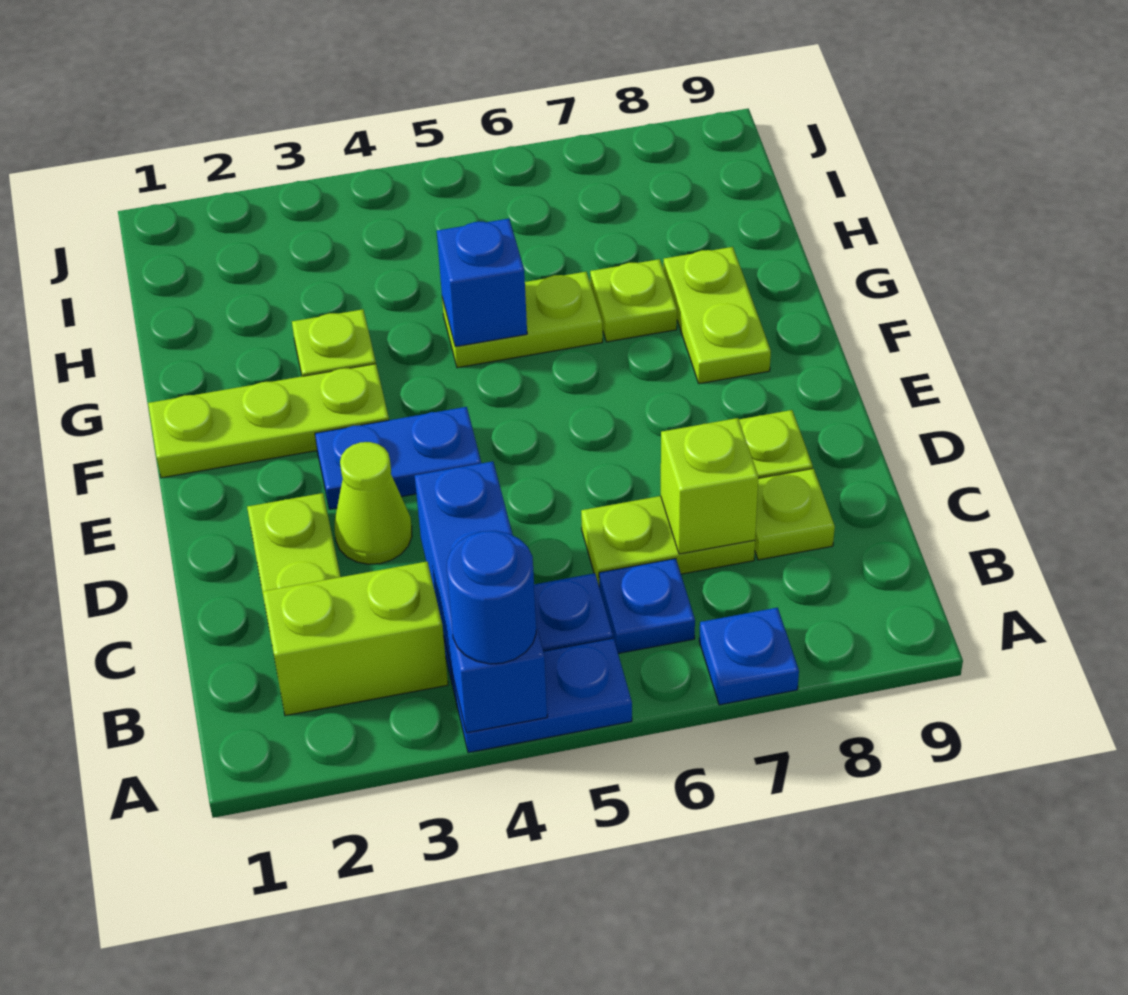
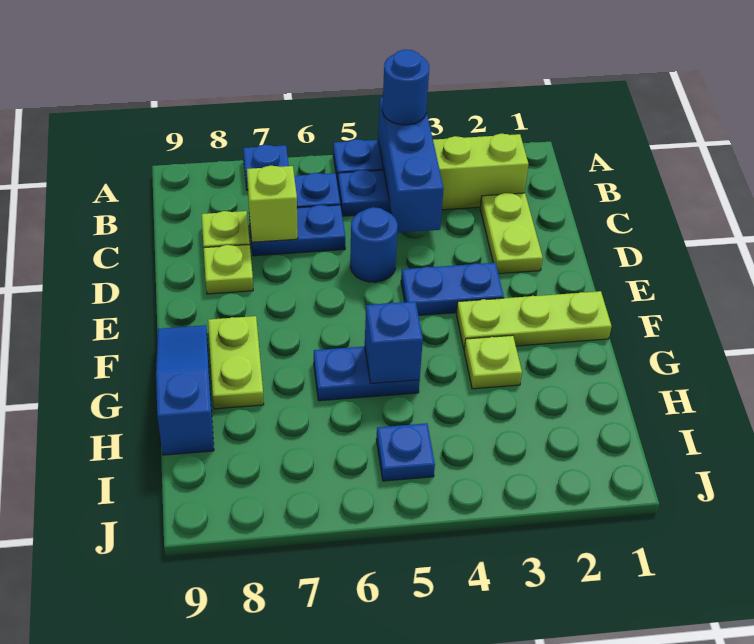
lime 1x2 plate [581,496,755,585] -> blue 1x2 plate [249,205,345,256]
lime 1x1 cone [335,442,412,564] -> none
none -> blue 1x1 round brick [350,207,398,282]
none -> blue 1x3 slope [156,325,214,455]
lime 1x2 plate [442,272,603,368] -> blue 1x2 plate [314,346,420,401]
lime 1x1 plate [590,259,677,342] -> none
none -> blue 1x1 plate [376,423,435,481]

